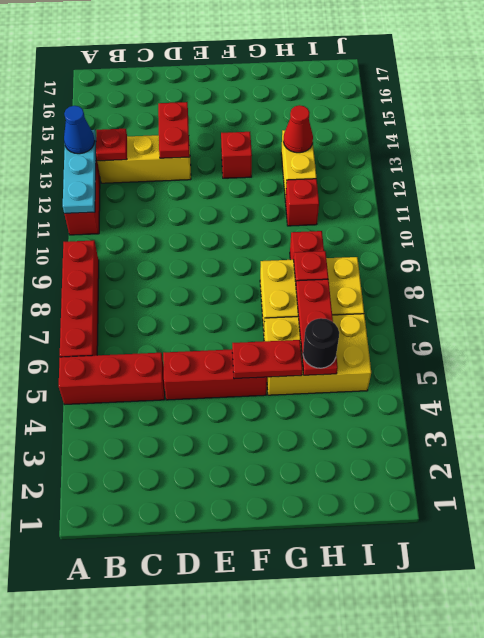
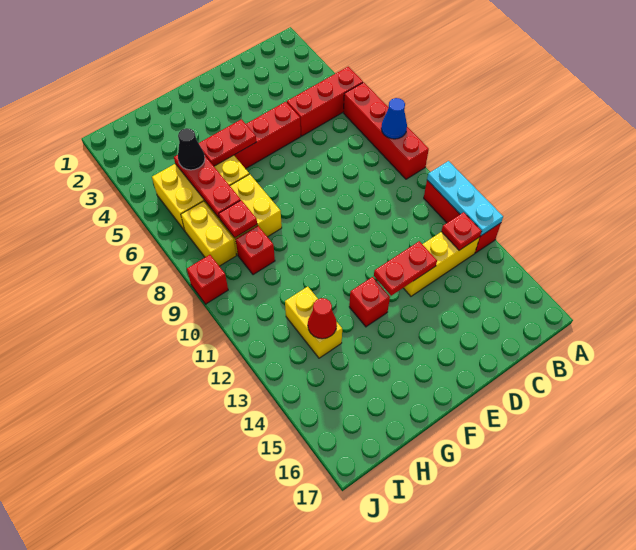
blue 1x1 cone [64,106,95,154] -> blue 1x1 cone moved to [381,98,407,139]
red 1x2 plate [158,102,190,158] -> red 1x2 plate turned to [374,241,437,296]
black 1x1 round brick [303,318,339,368] -> black 1x1 cone [178,128,205,170]
red 1x1 brick [285,179,319,226] -> red 1x1 brick moved to [187,255,228,304]

